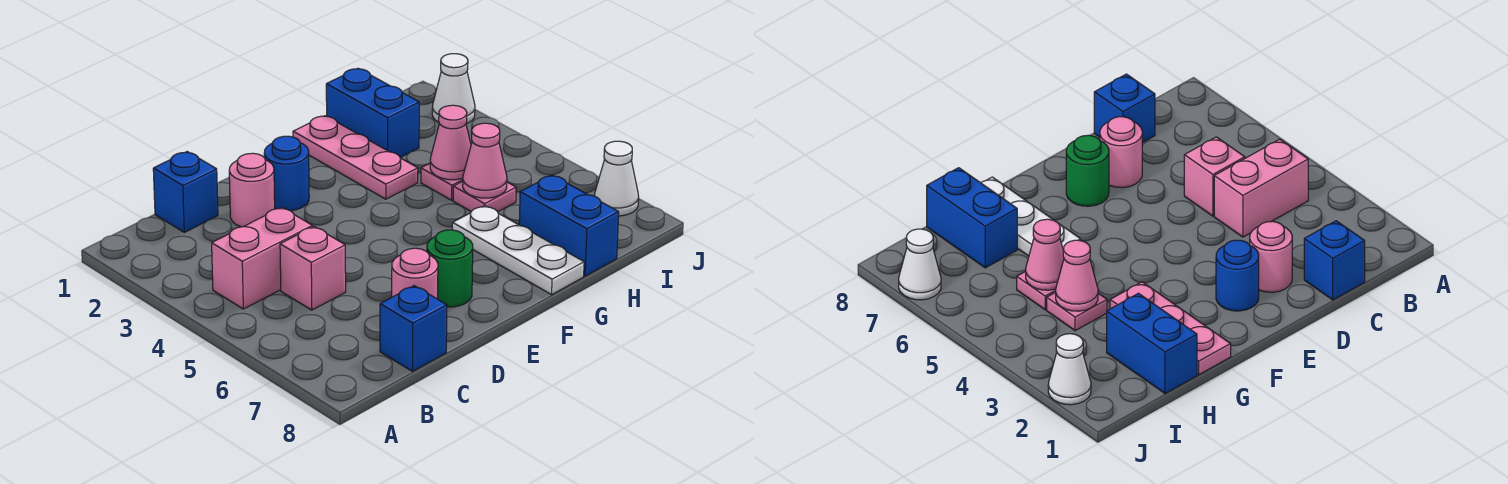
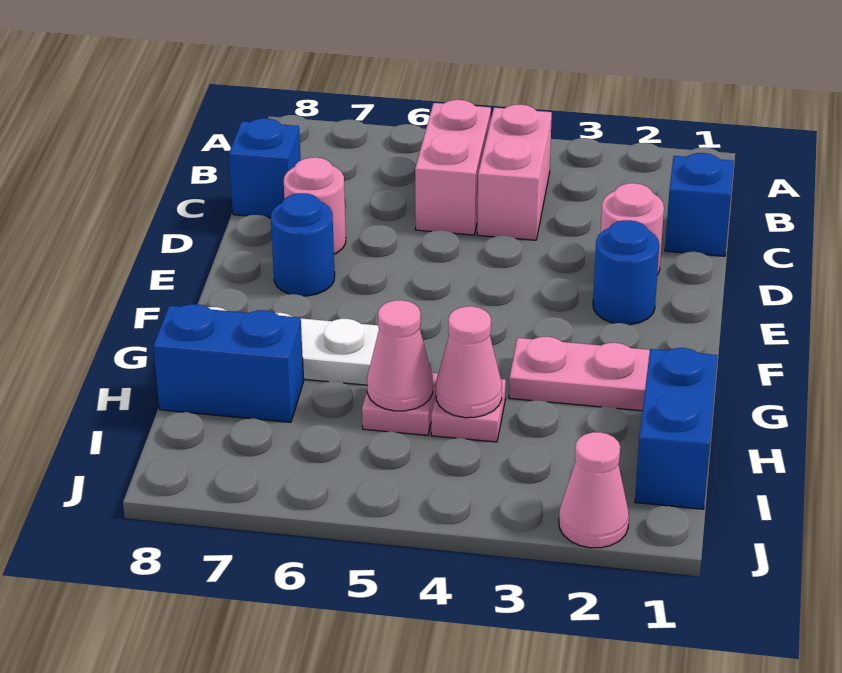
pink 1x1 brick [280,227,346,310] -> pink 1x2 brick [415,100,491,235]
green 1x1 round brick [427,230,473,307] -> blue 1x1 round brick [271,193,335,296]
blue 1x2 brick [326,69,419,158] -> blue 1x2 brick turned to [635,348,717,509]
white 1x1 cone [432,54,475,124] -> pink 1x1 cone [559,432,629,548]
white 1x1 cone [595,141,639,216] -> none

